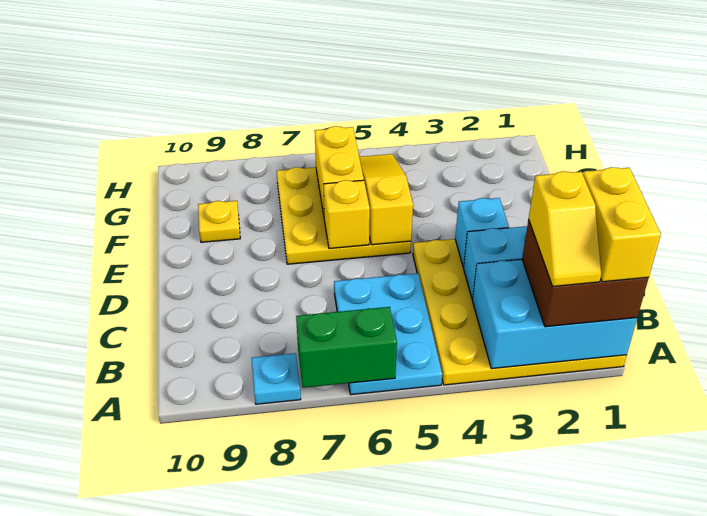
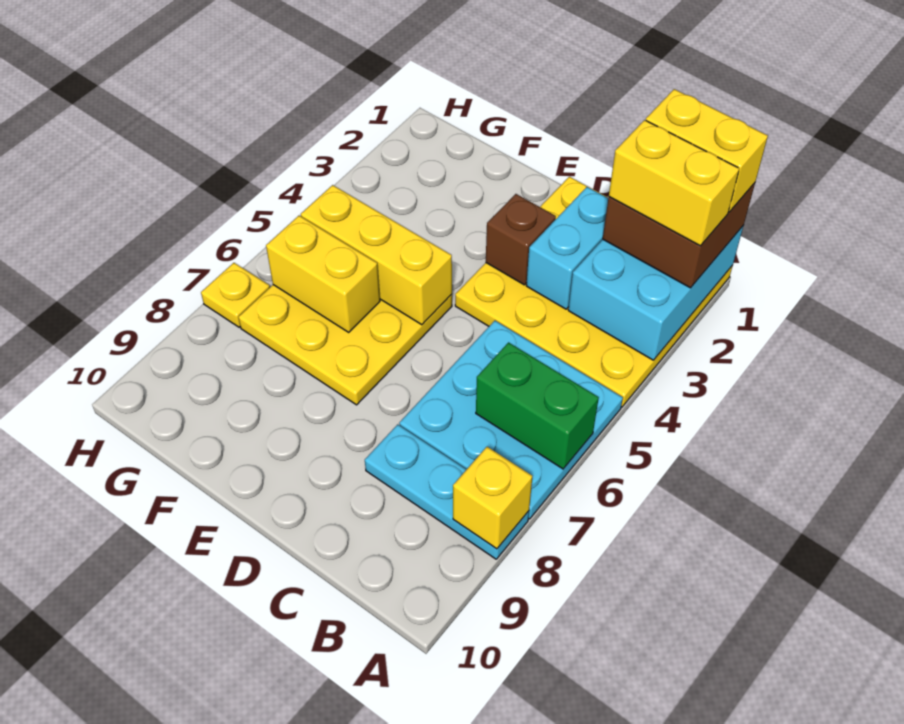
yellow 1x2 slope [529,171,601,287] -> yellow 1x2 brick [609,120,739,246]
cyan 2x3 plate [334,273,442,395] -> cyan 3x3 plate [399,321,623,519]
green 1x2 brick [296,307,397,388] -> green 1x2 brick turned to [476,342,599,469]
cyan 1x1 plate [252,353,301,404] -> cyan 1x3 plate [365,424,529,559]
cyan 1x1 brick [455,198,509,267] -> brown 1x1 brick [486,194,556,285]
yellow 1x3 slope [359,154,413,245] -> yellow 1x3 brick [301,185,452,325]
yellow 1x1 brick [324,180,370,249] -> yellow 1x1 brick moved to [453,447,532,549]
yellow 1x1 plate [198,201,240,242] -> yellow 1x1 plate moved to [201,263,270,327]

